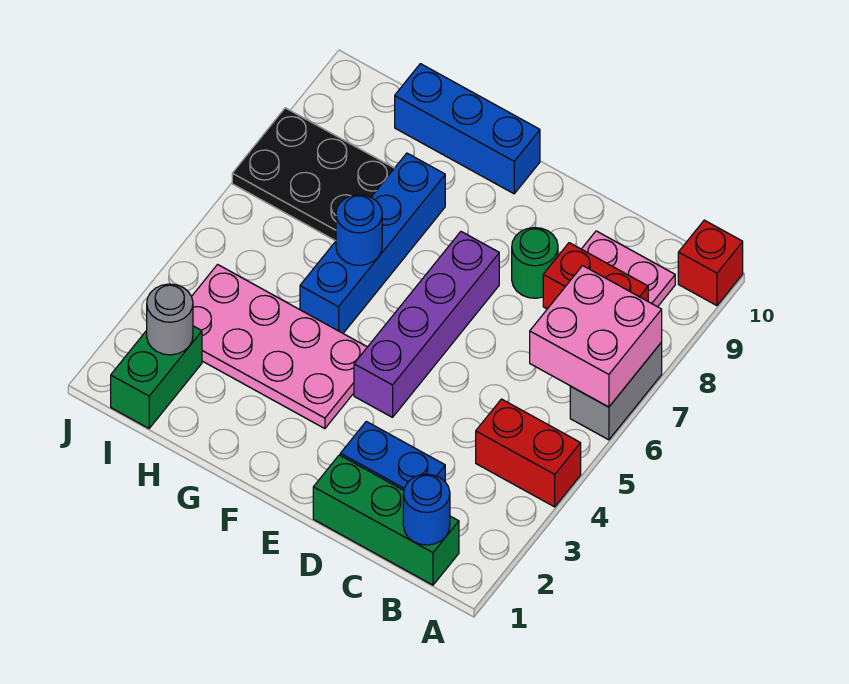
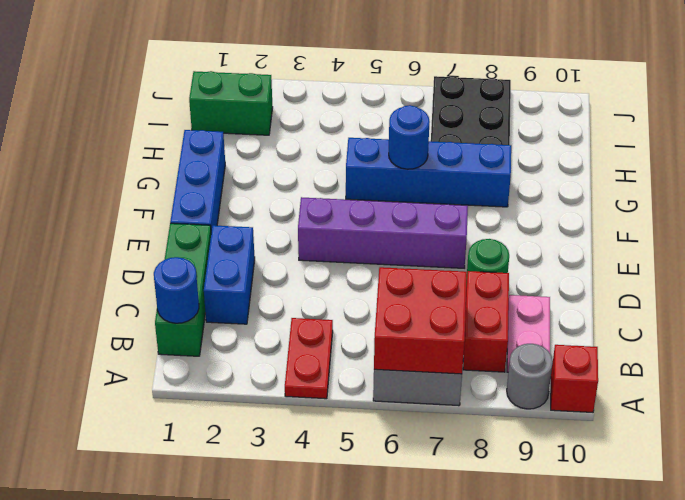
red 1x2 brick [476,399,581,507] -> red 1x2 plate [285,318,333,399]
pink 2x2 brick [530,266,662,407] -> red 2x2 brick [374,267,467,374]
pink 2x4 plate [192,265,367,429] -> none
blue 1x3 brick [395,64,540,194] -> blue 1x3 brick moved to [170,130,225,233]
grey 1x1 round brick [147,284,193,355] -> grey 1x1 round brick moved to [507,344,553,409]

